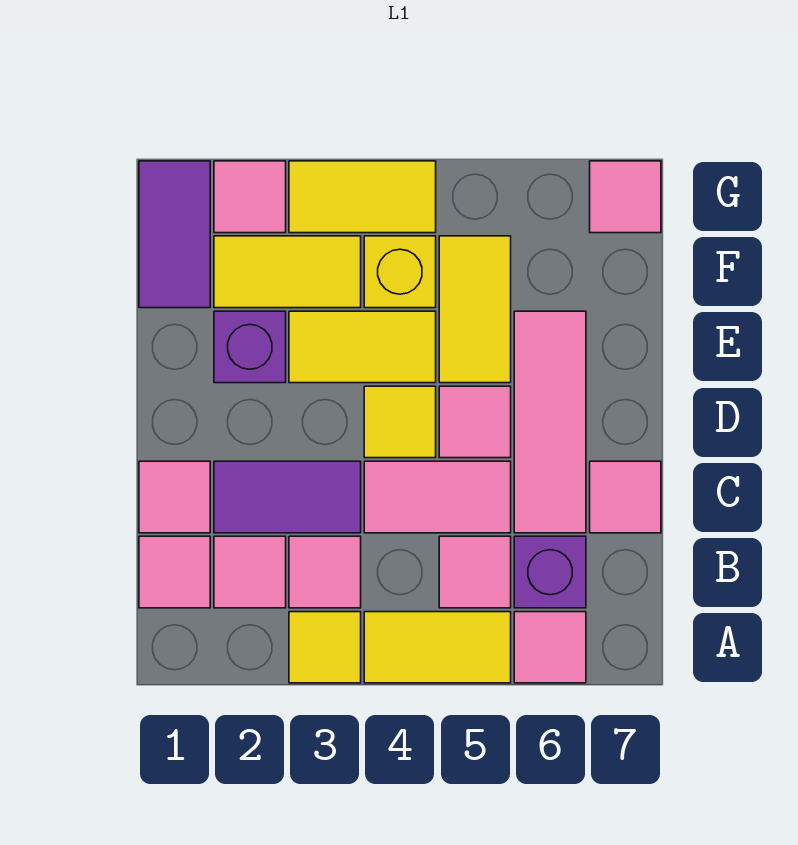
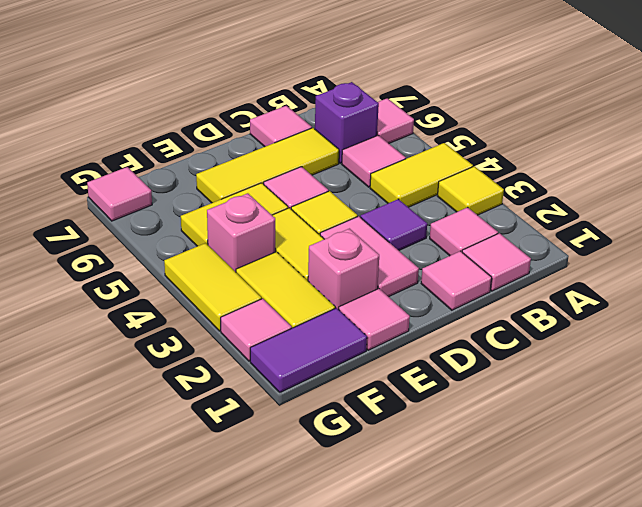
yellow 1x2 tile [364,612,511,683] -> yellow 1x2 tile turned to [370,143,473,207]
pink 1x1 tile [289,536,361,608] -> pink 1x1 tile moved to [339,289,410,350]
purple 1x2 tile [214,461,361,533] -> purple 1x1 tile [361,199,427,250]
pink 1x2 tile [364,461,511,533] -> pink 1x2 tile moved to [320,216,419,297]
pink 1x3 tile [514,311,586,533] -> yellow 1x3 tile [196,128,339,203]
purple 1x1 brick [214,311,286,383] -> pink 1x1 brick [308,229,379,309]
yellow 1x1 brick [364,236,436,308] -> pink 1x1 brick [207,193,275,272]

